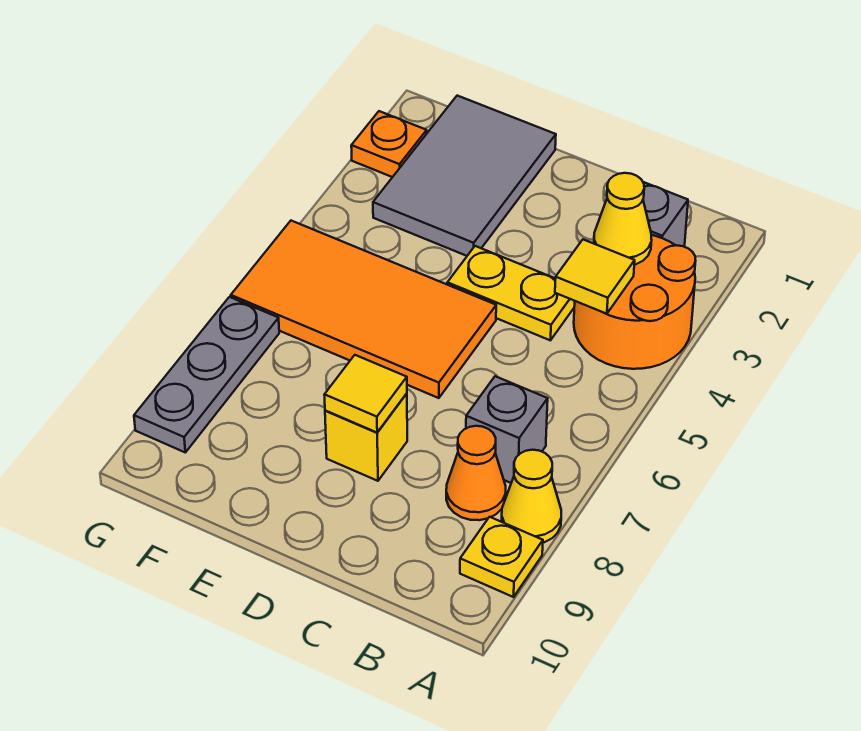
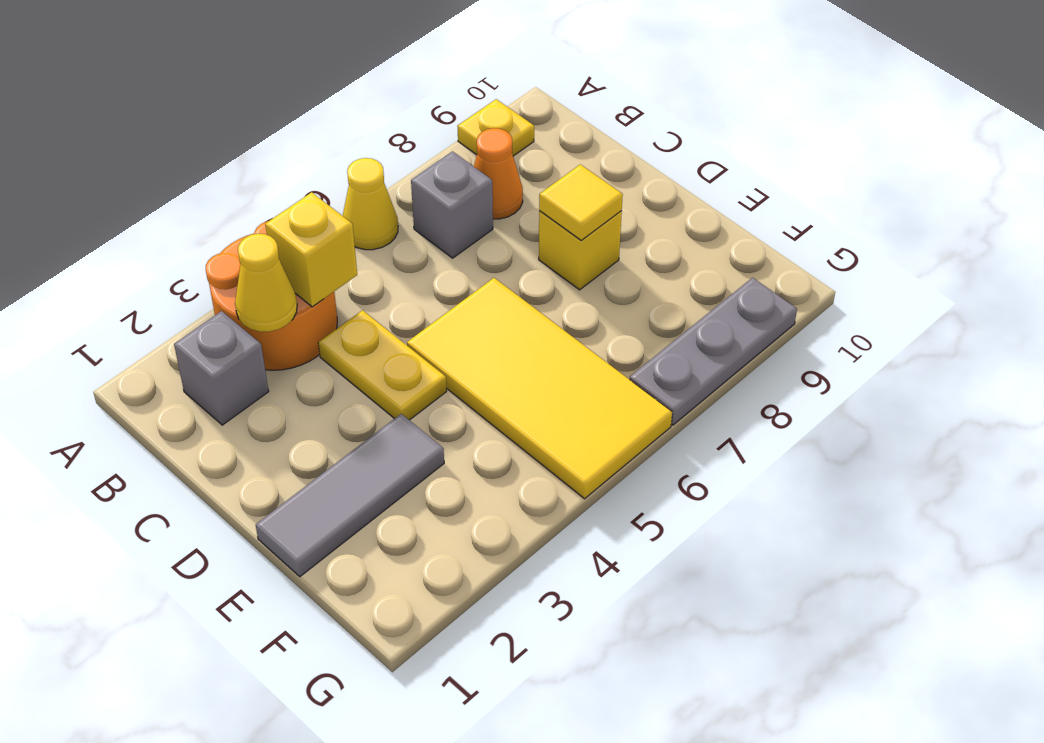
yellow 1x1 cone [502,450,561,543] -> yellow 1x1 cone moved to [343,158,398,250]
yellow 1x1 tile [555,240,635,314] -> yellow 1x1 brick [265,192,357,307]
orange 2x4 tile [231,221,496,398] -> yellow 2x4 tile [407,278,672,499]
grey 2x3 tile [373,96,556,256] -> grey 1x3 tile [256,414,444,577]
orange 1x1 plate [351,111,427,177] -> none

